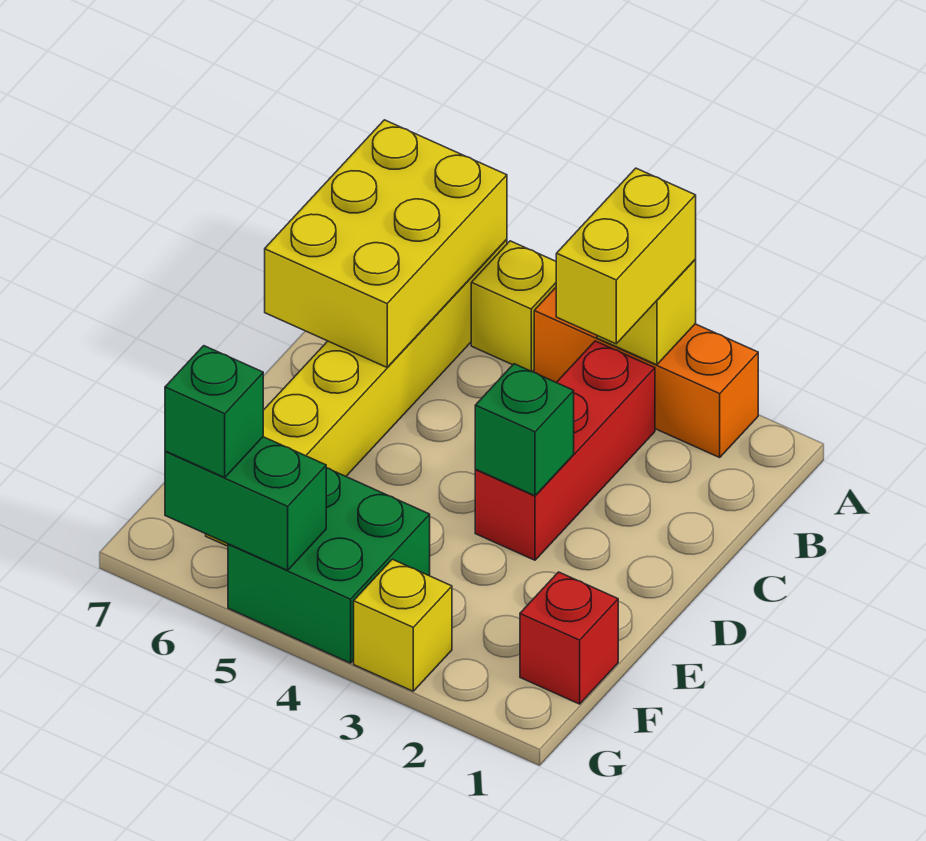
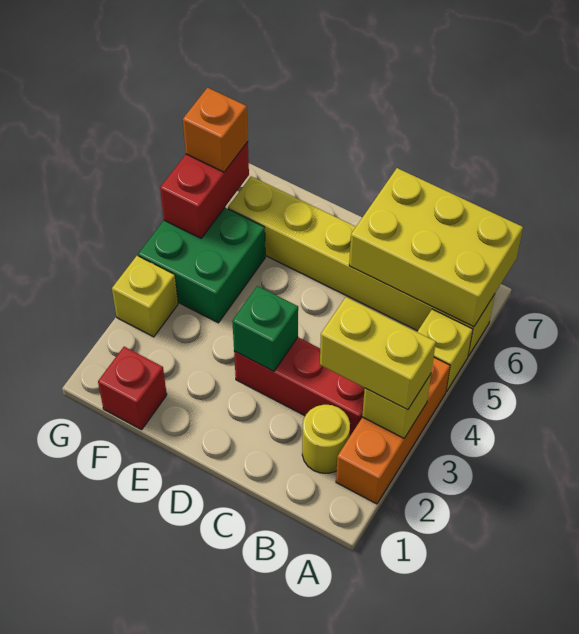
none -> yellow 1x1 round brick [302,405,350,473]
green 1x2 brick [165,437,326,570] -> red 1x2 brick [160,142,249,238]
green 1x1 brick [165,346,263,477] -> orange 1x1 brick [183,88,248,172]

